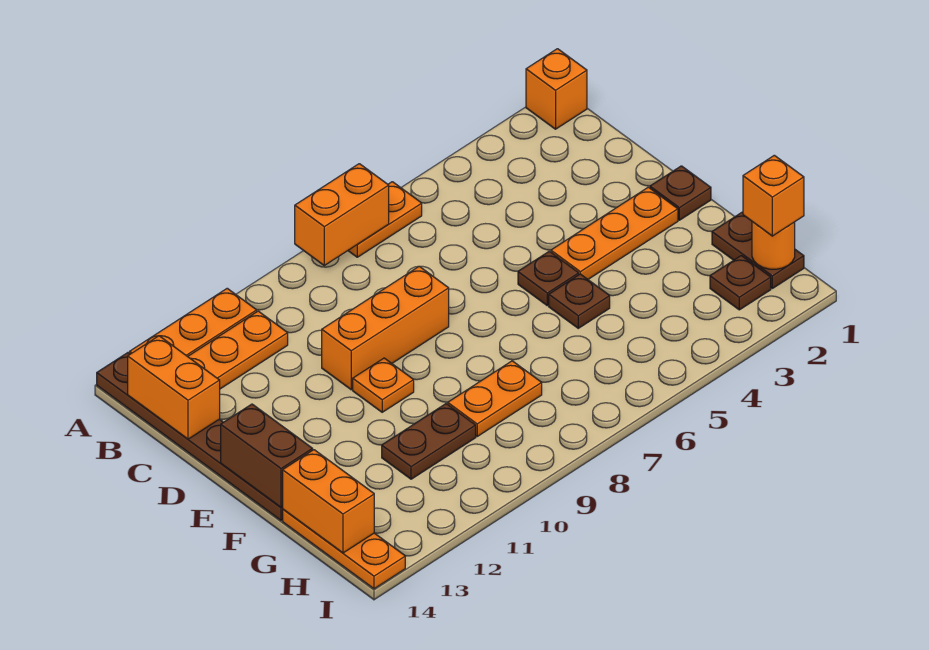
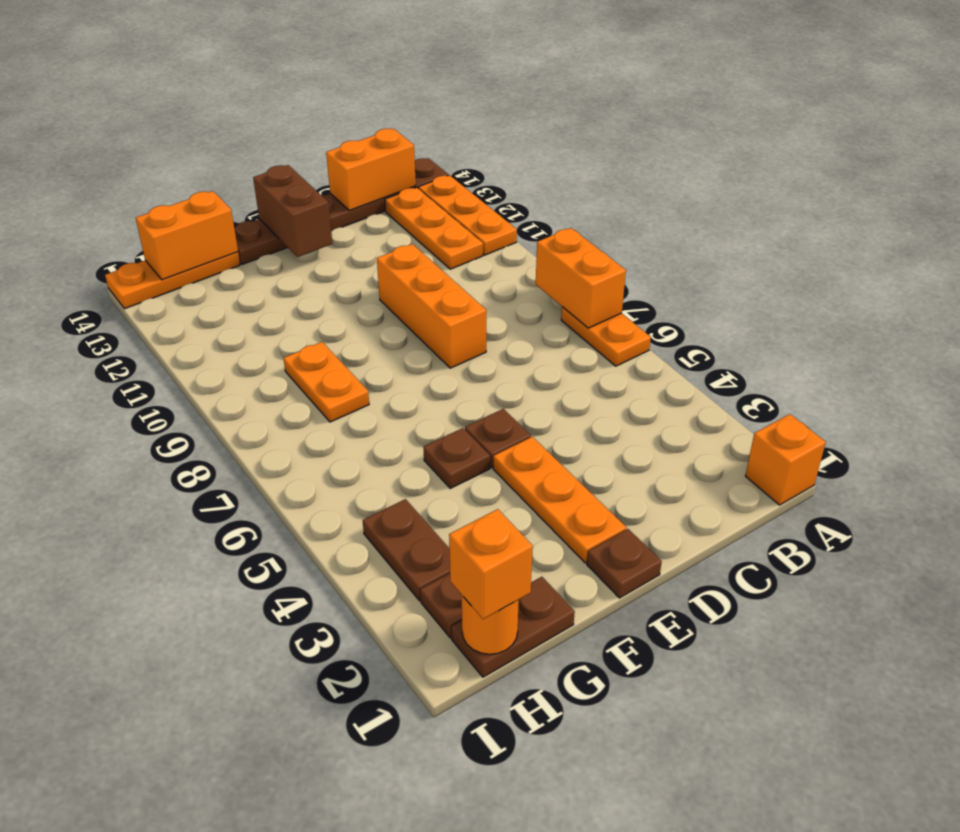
orange 1x1 plate [353,358,414,412] -> none
brown 1x2 brick [221,404,313,508] -> brown 1x2 brick turned to [253,165,332,257]
brown 1x2 plate [382,404,476,479] -> brown 1x2 plate moved to [363,499,450,601]

